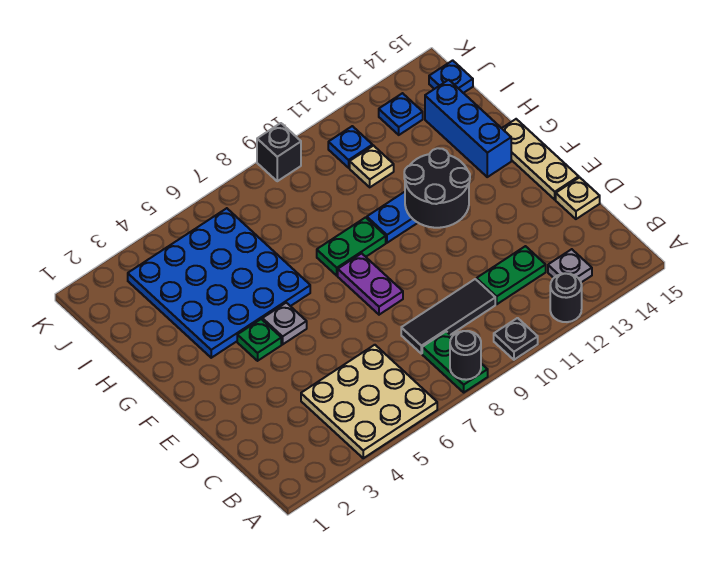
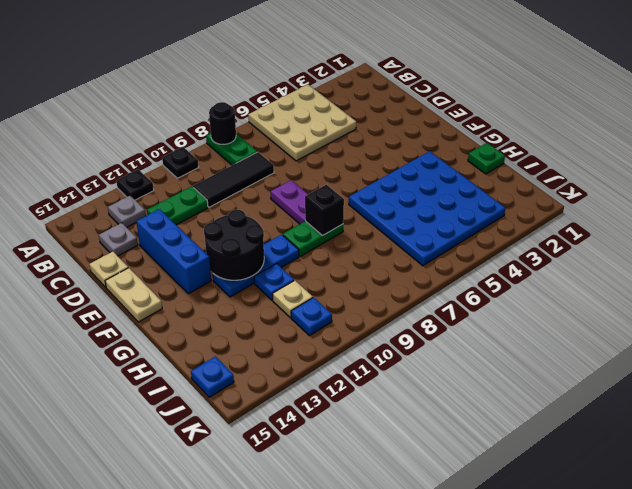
black 1x1 round brick [550,273,582,322] -> black 1x1 plate [116,169,154,200]
tan 1x3 plate [502,119,579,200] -> tan 1x2 plate [105,268,162,322]
green 1x1 plate [237,319,281,361] -> green 1x1 plate moved to [468,143,505,174]
grey 1x1 plate [262,303,307,344] -> grey 1x1 plate moved to [99,223,138,256]
blue 1x3 brick [425,80,511,177] -> blue 1x3 brick moved to [136,209,211,294]
blue 1x1 plate [379,93,423,135] -> blue 1x1 plate moved to [254,264,294,300]
black 1x1 brick [257,123,301,181] -> black 1x1 brick moved to [305,185,344,235]

